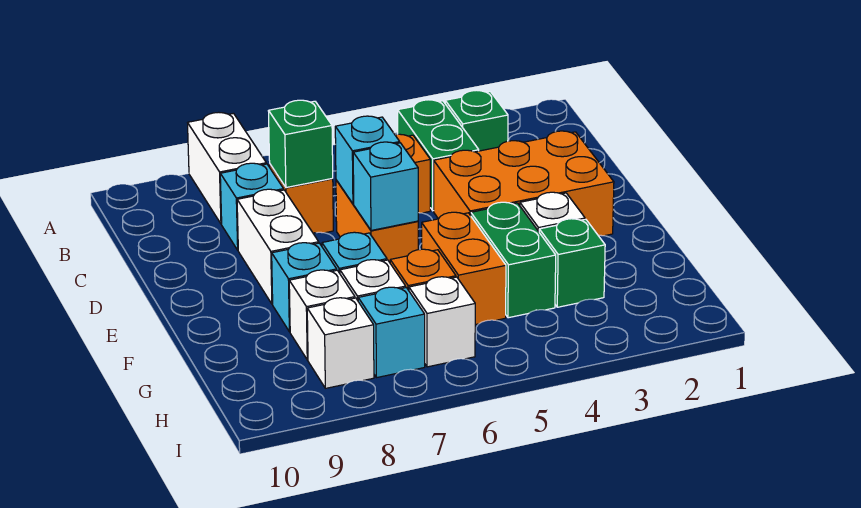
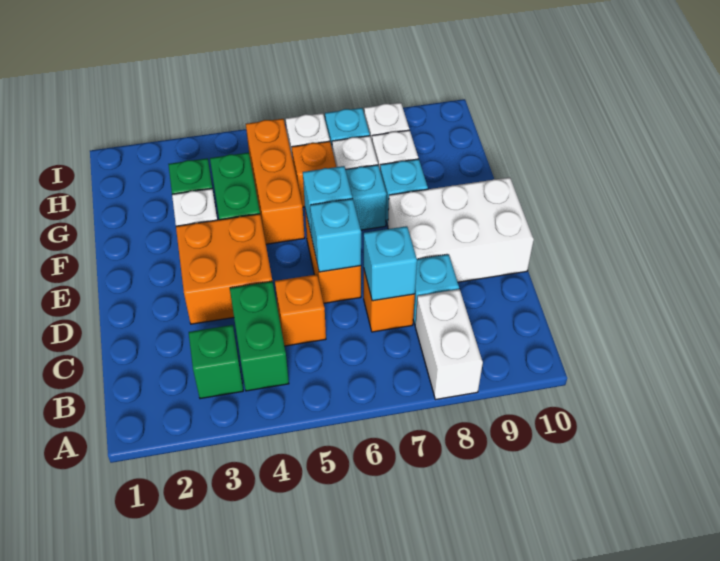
green 1x1 brick [269,100,333,188] -> cyan 1x1 brick [364,226,417,301]
orange 2x3 brick [434,131,614,236] -> orange 2x2 brick [176,214,272,324]
white 1x2 brick [237,189,319,304] -> white 2x3 brick [388,177,534,282]
orange 1x2 brick [422,212,506,325] -> orange 1x3 brick [246,119,305,244]

